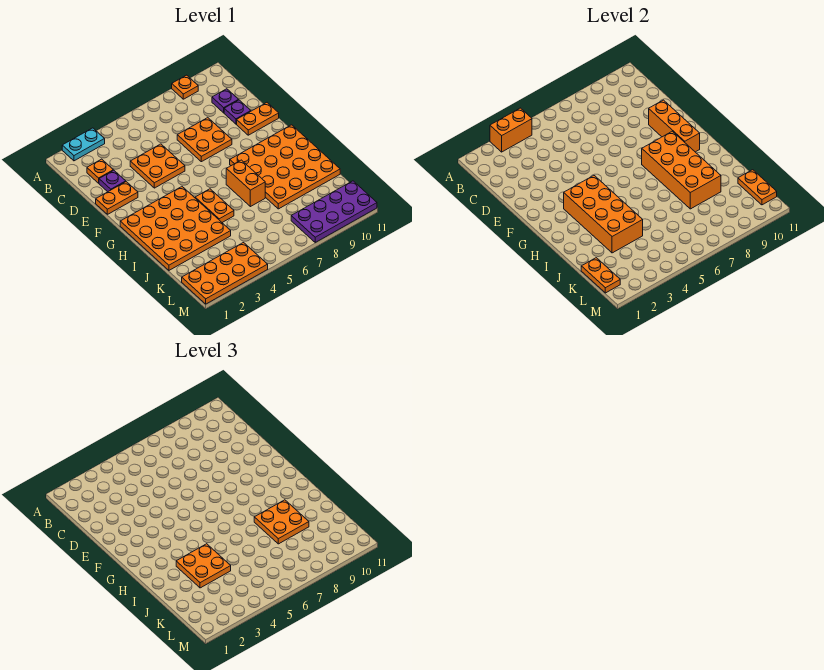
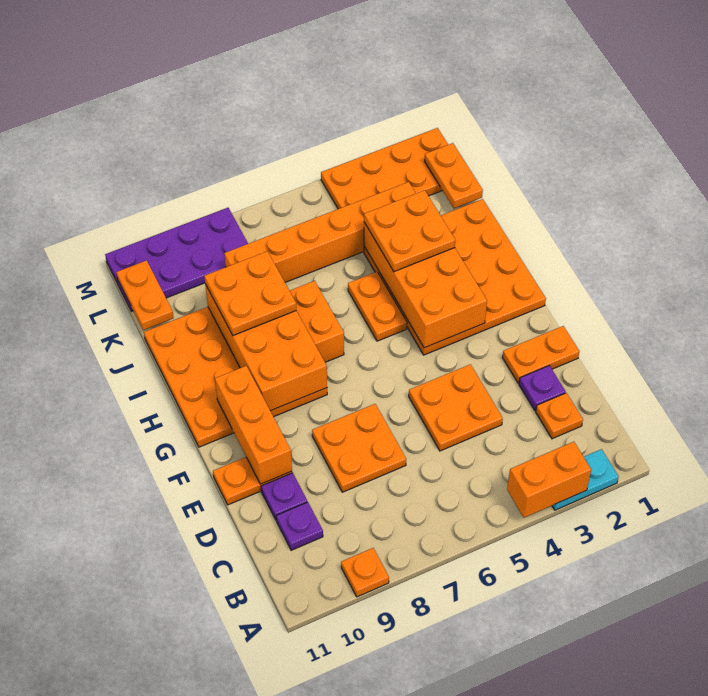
none -> orange 1x6 brick [224,182,416,282]

